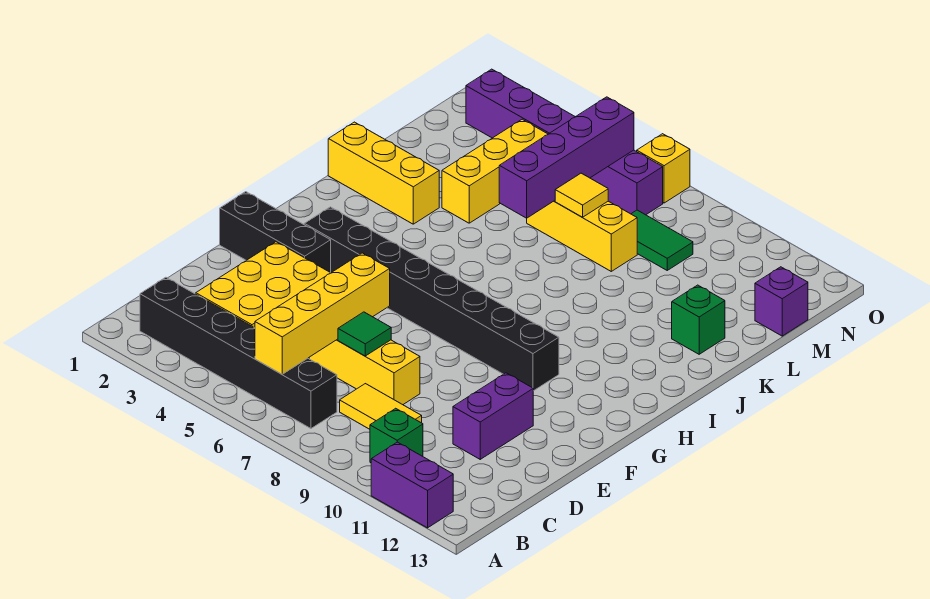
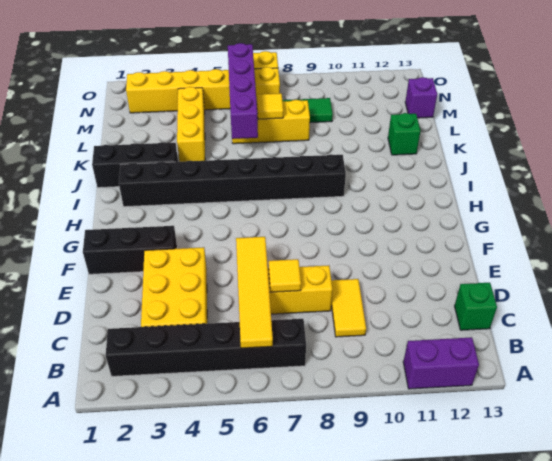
yellow 1x4 brick [255,253,390,374] -> yellow 1x4 tile [236,237,273,348]
green 1x1 brick [370,408,423,463] -> green 1x1 brick moved to [455,283,497,330]
yellow 1x2 tile [340,384,422,429] -> yellow 1x2 tile turned to [331,279,366,337]
green 1x1 tile [338,312,391,356] -> yellow 1x1 tile [269,259,301,292]
purple 1x2 brick [453,373,533,459] -> none
black 1x8 brick [304,207,559,391] -> black 1x8 brick moved to [119,154,346,207]
yellow 1x3 brick [328,122,439,224] -> black 1x3 brick [92,142,178,188]
purple 1x6 brick [466,69,663,215] -> yellow 1x6 brick [126,67,280,113]

